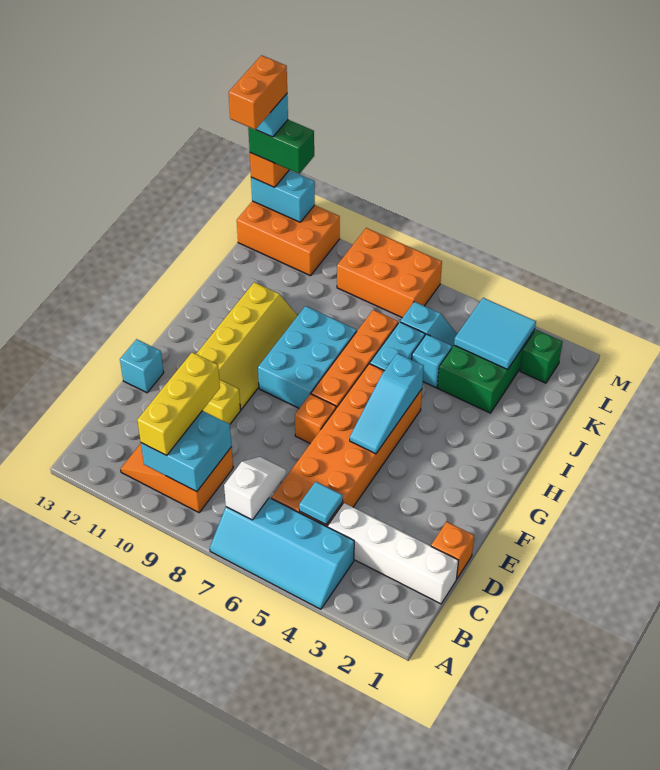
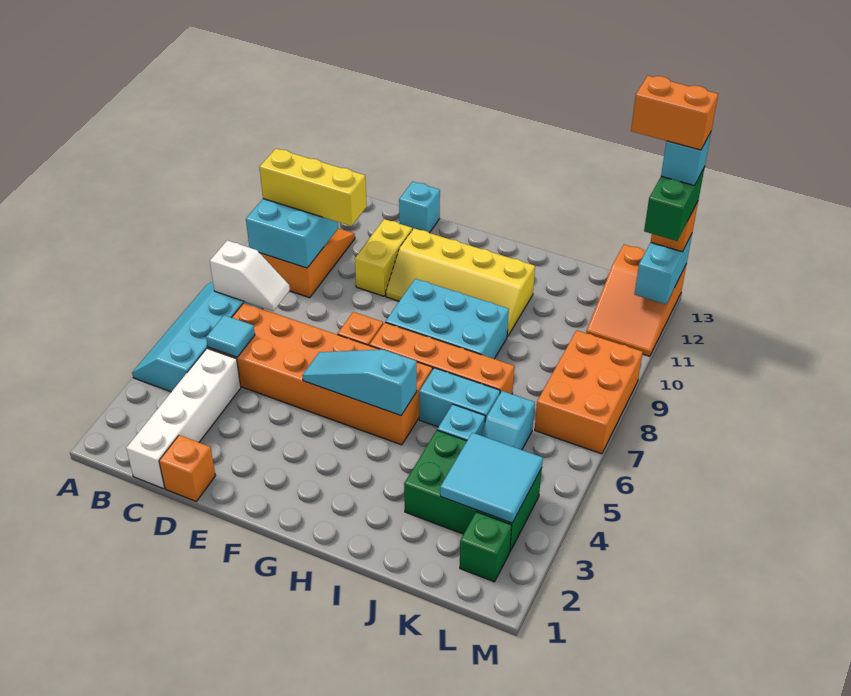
orange 2x3 brick [237,201,340,276] -> orange 2x3 slope [586,245,687,356]

